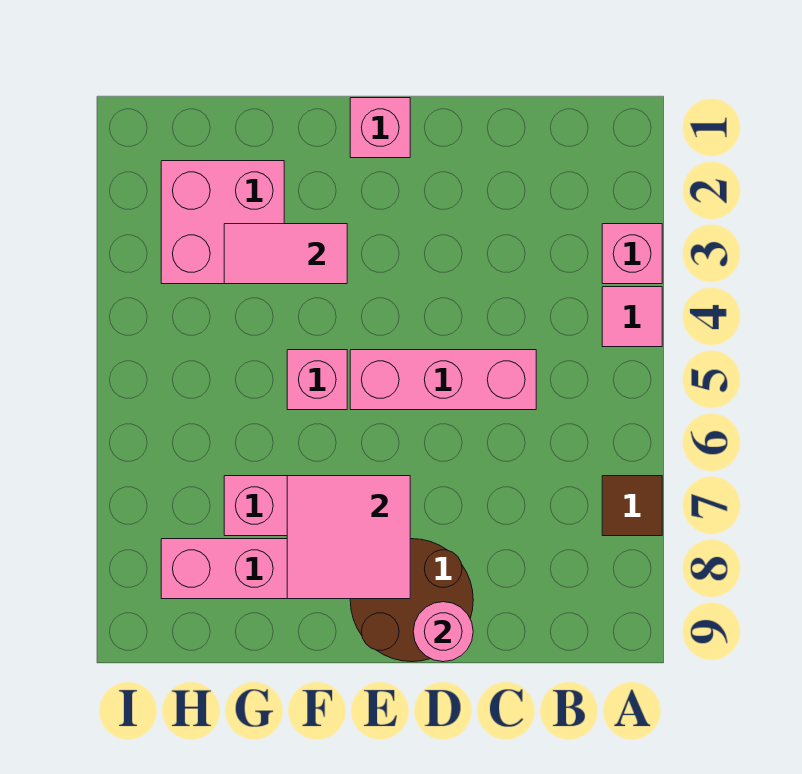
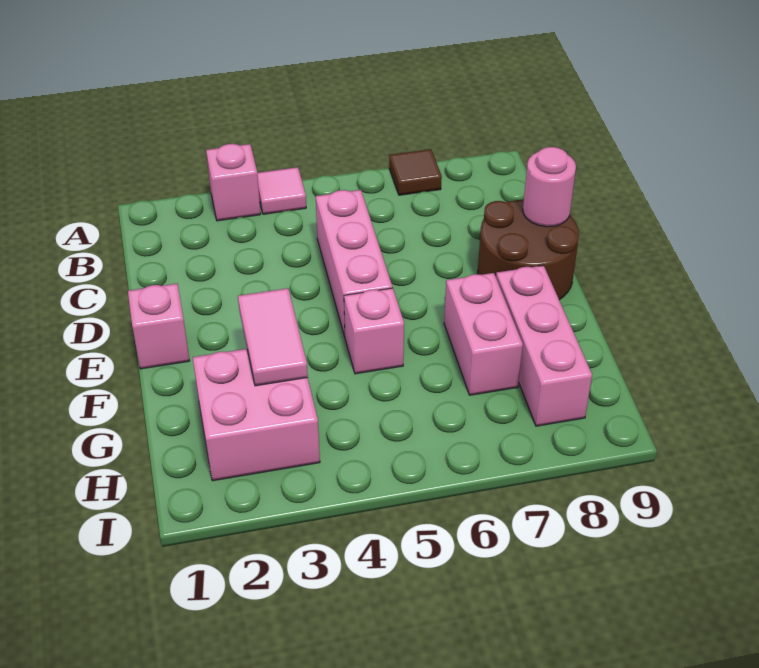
pink 2x2 tile [287,476,410,599] -> none

